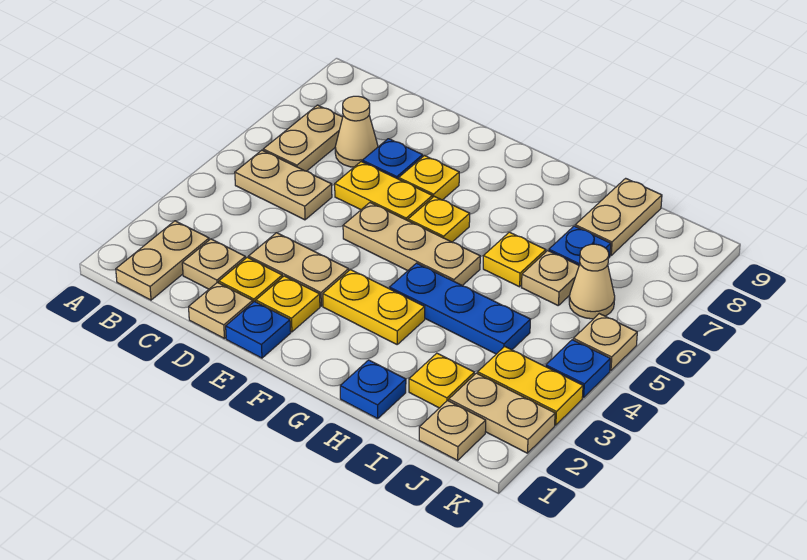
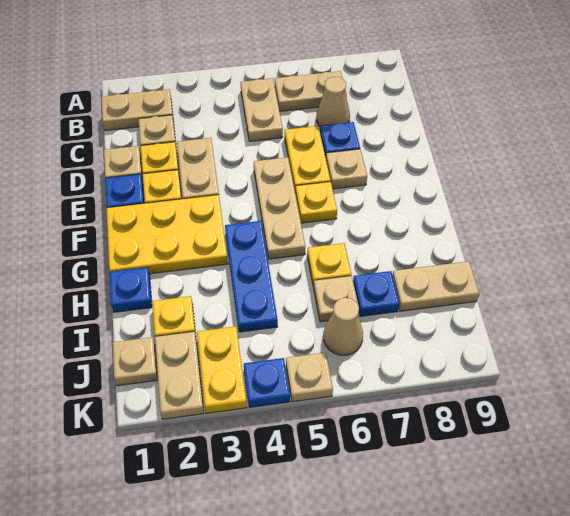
yellow 1x1 plate [399,156,459,200] -> tan 1x1 plate [326,149,367,189]
yellow 1x2 plate [323,270,425,344] -> yellow 2x3 plate [107,195,228,274]

